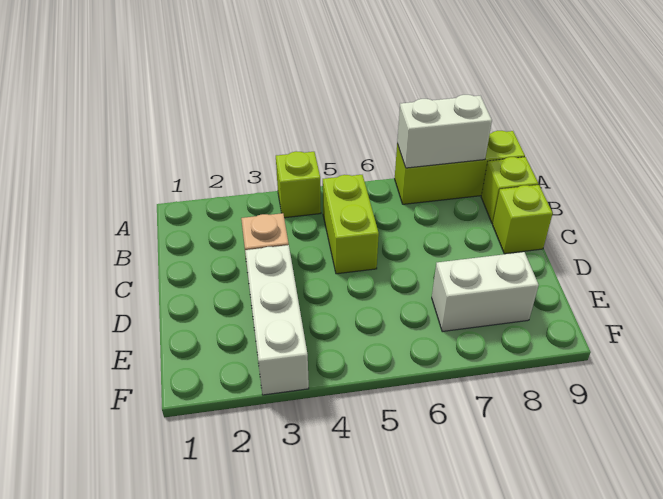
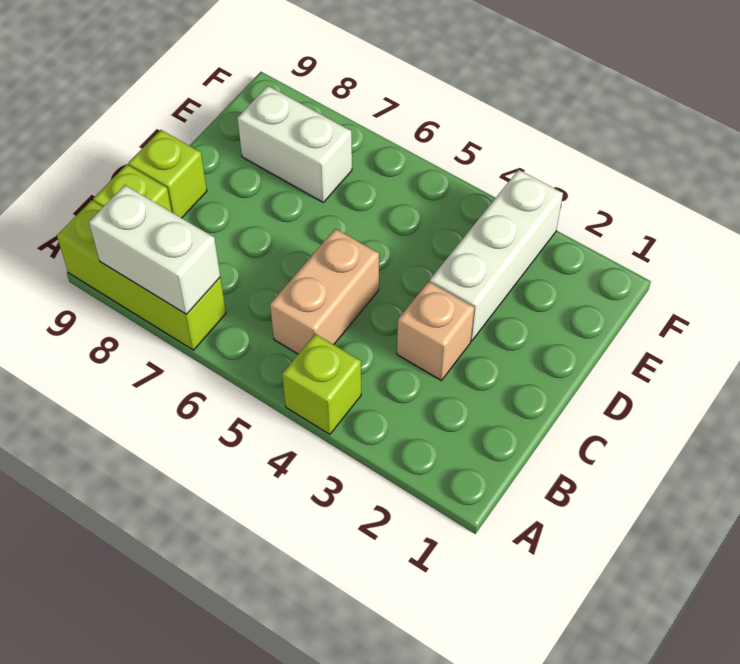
lime 1x2 brick [323,175,379,274] -> tan 1x2 brick [270,229,379,354]

